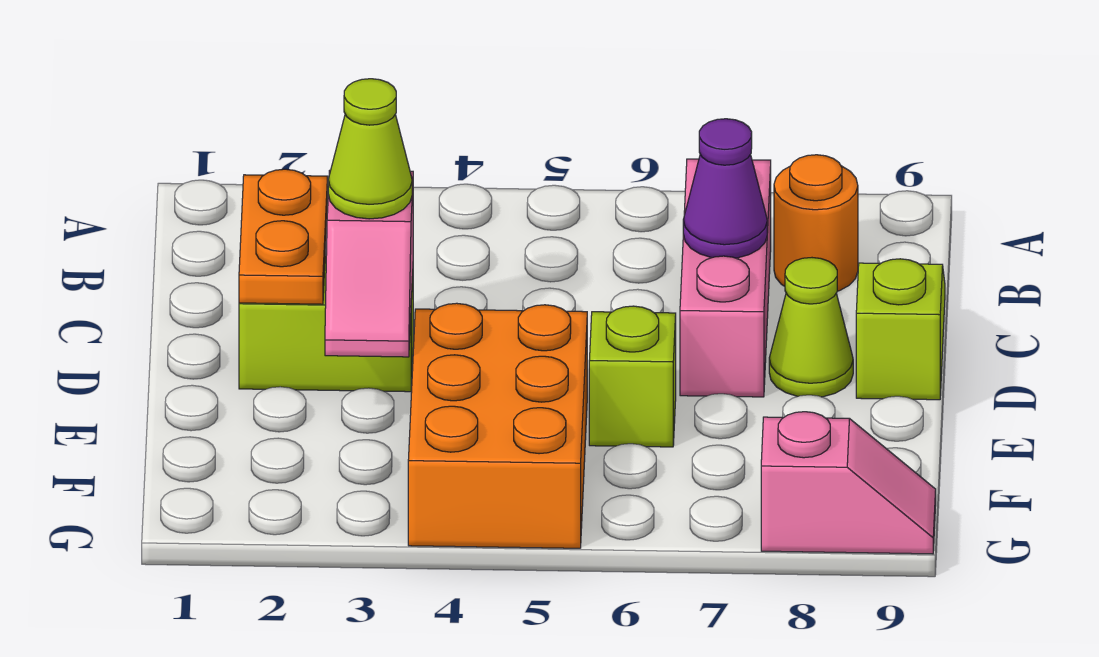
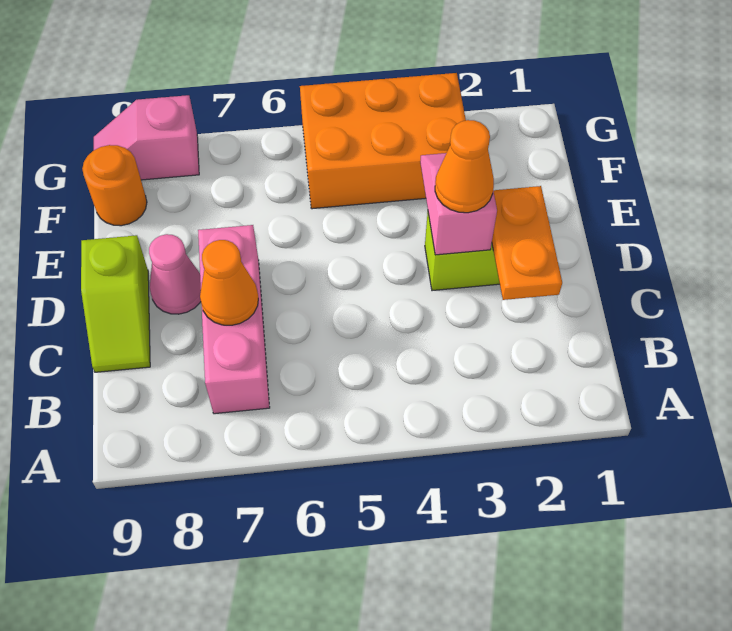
orange 1x1 round brick [774,155,858,291] -> orange 1x1 round brick moved to [82,145,147,226]
purple 1x1 cone [683,119,767,258] -> orange 1x1 cone [200,240,258,325]
lime 1x1 cone [328,79,412,219] -> orange 1x1 cone [435,120,494,213]
lime 1x1 cone [769,258,853,397] -> pink 1x1 cone [149,234,201,314]
orange 2x3 brick [408,303,587,548] -> orange 2x3 brick turned to [300,73,466,209]
lime 1x1 brick [589,306,676,447] -> none

